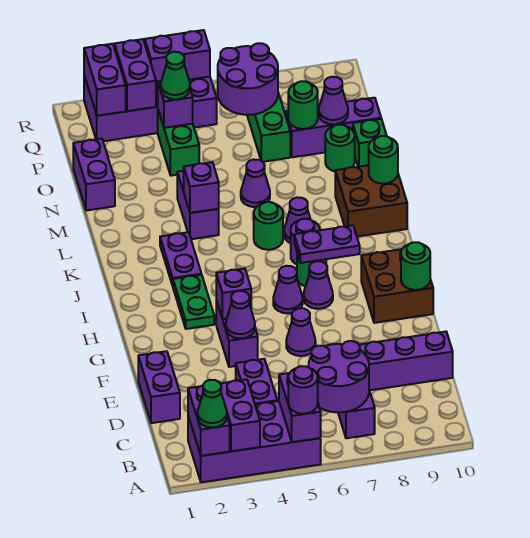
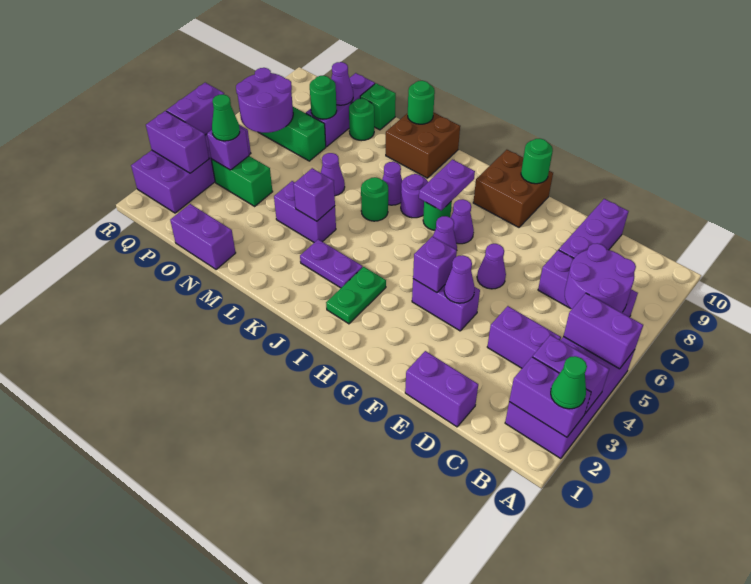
purple 1x1 round brick [288,366,318,414] -> none
green 1x2 plate [173,275,214,329] -> green 1x2 plate turned to [326,267,386,324]
purple 1x2 brick [84,44,126,116] -> none

